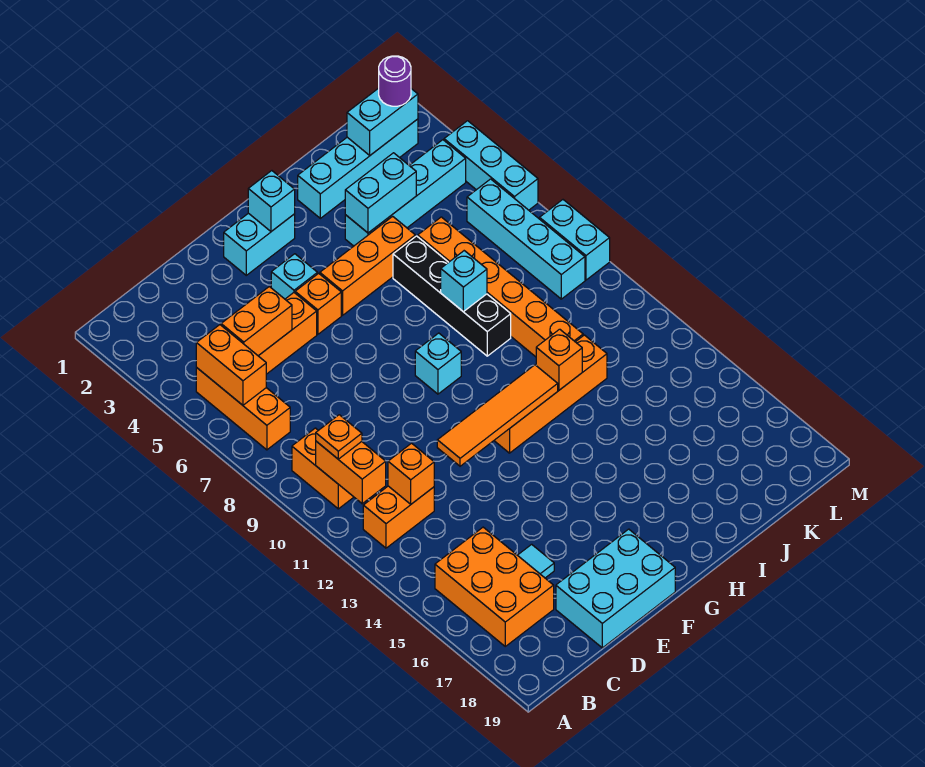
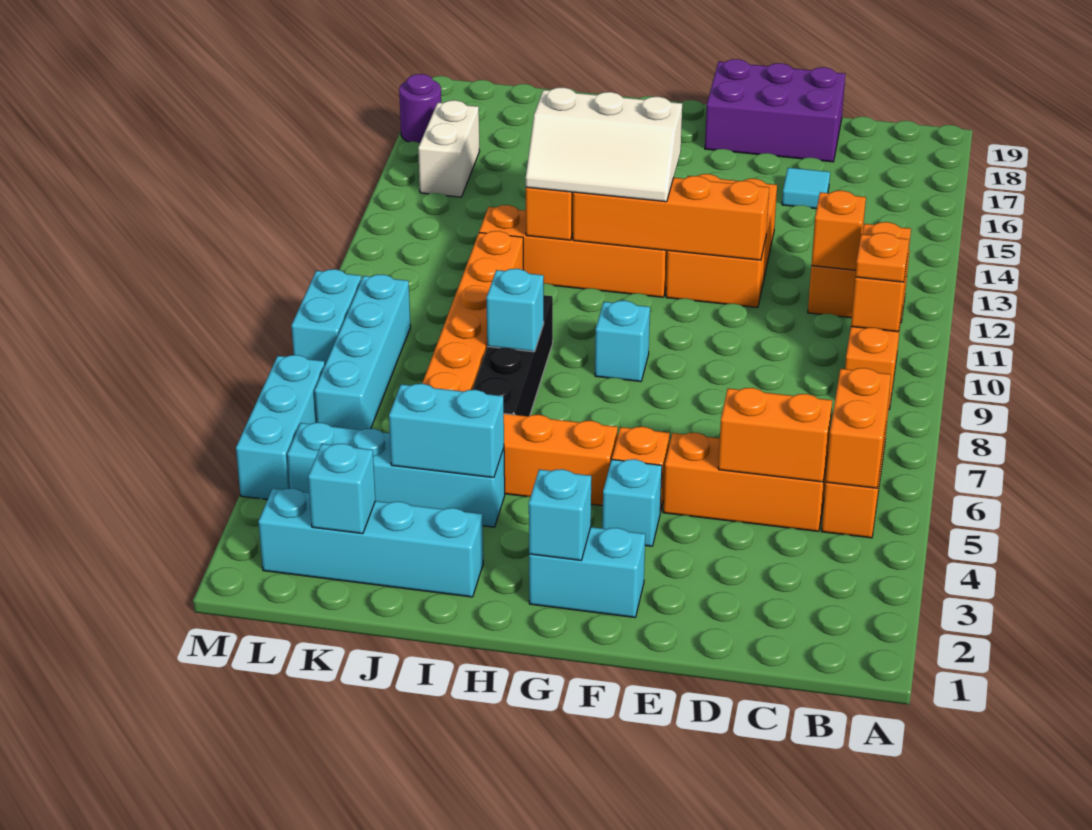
orange 2x3 brick [435,527,554,646] -> orange 2x3 brick moved to [666,174,777,308]
cyan 2x3 brick [556,529,675,648] -> purple 2x3 brick [705,59,845,162]
orange 1x4 tile [437,365,558,466] -> orange 1x4 brick [573,176,769,260]
none -> white 2x3 slope [526,88,682,202]
cyan 1x2 brick [347,88,418,155] -> cyan 1x1 brick [308,444,375,534]
purple 1x1 round brick [379,56,411,106] -> purple 1x1 round brick moved to [399,74,441,143]
none -> white 1x2 brick [418,100,479,197]

